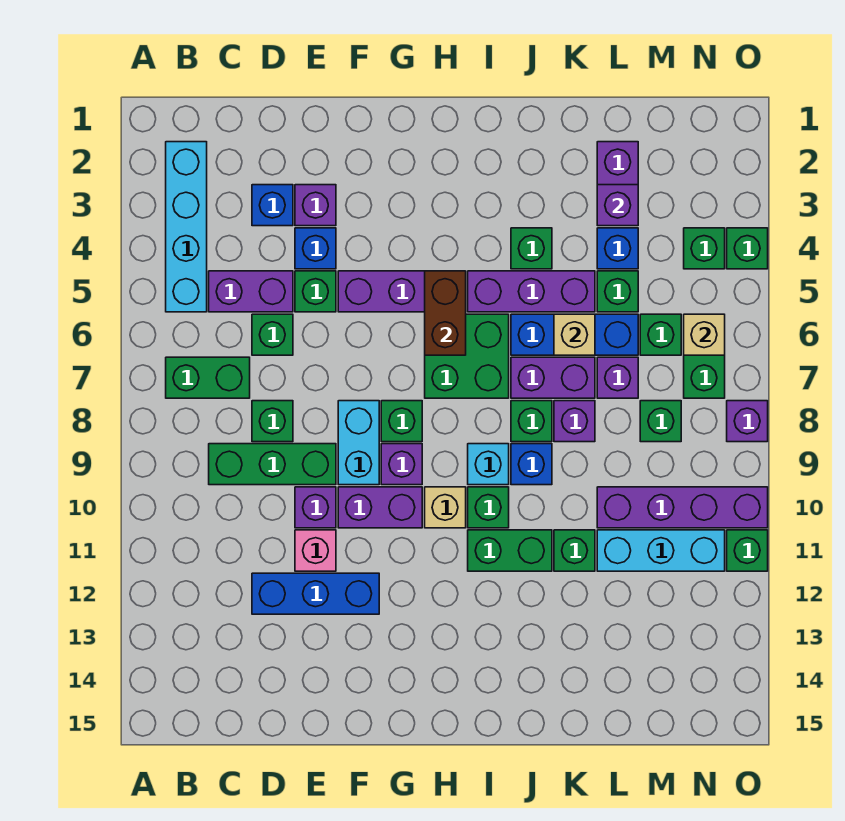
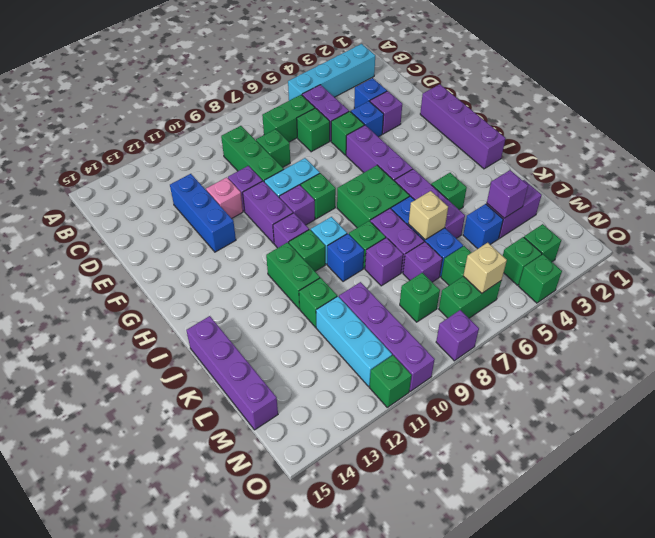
green 1x2 brick [166,357,250,398] -> green 1x2 brick turned to [262,95,315,142]
none -> purple 1x4 brick [420,84,506,169]
brown 1x2 brick [425,271,466,355] -> none
tan 1x1 brick [425,487,466,528] -> purple 1x1 brick [273,213,309,248]
none -> purple 1x4 brick [186,316,278,430]
green 1x1 brick [597,271,638,312] -> green 1x1 brick moved to [524,224,561,262]

